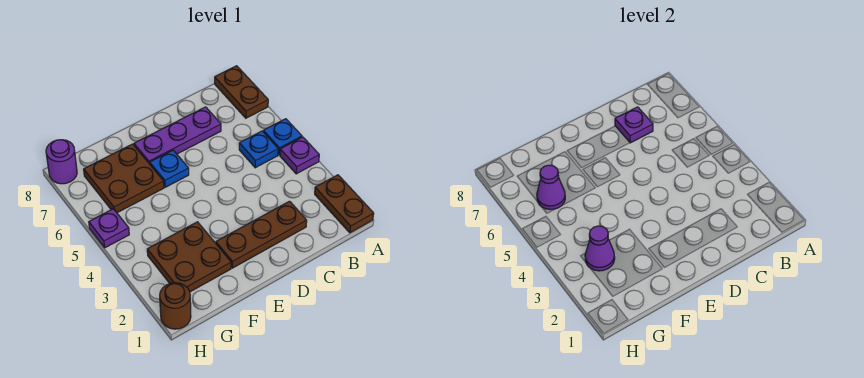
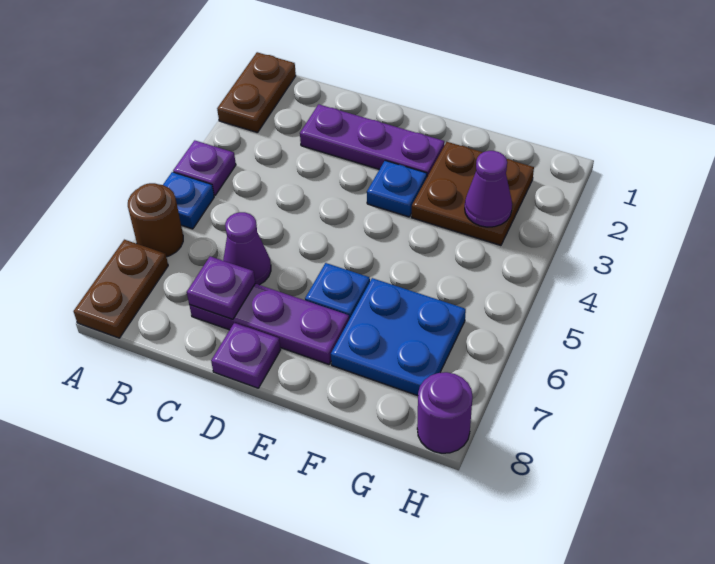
blue 1x1 plate [239,131,278,168] -> blue 1x1 plate moved to [367,161,427,217]
brown 1x3 plate [216,201,307,268] -> purple 1x3 plate [300,104,444,177]
brown 2x2 plate [84,144,164,213] -> blue 2x2 plate [331,278,466,396]
purple 1x1 cone [537,165,565,209] -> purple 1x1 cone moved to [223,212,271,285]
brown 1x1 round brick [160,283,191,329] -> brown 1x1 round brick moved to [128,183,183,257]
purple 1x1 plate [89,209,129,248] -> purple 1x1 plate moved to [211,323,281,388]

